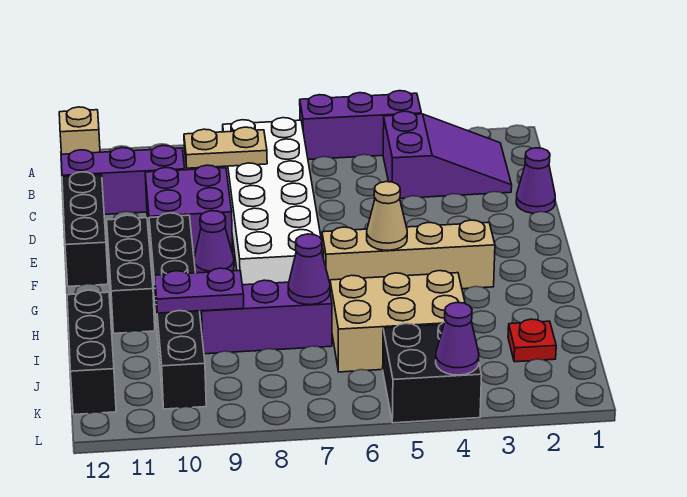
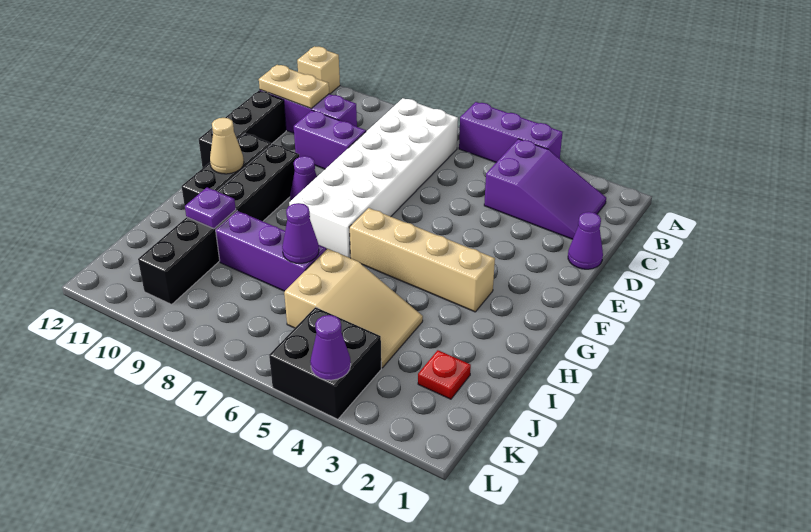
tan 1x2 plate [184,127,267,168] -> tan 1x2 plate moved to [259,65,329,108]
purple 2x2 brick [145,165,233,256] -> purple 1x2 brick [294,110,366,169]
tan 1x1 cone [367,182,407,250] -> tan 1x1 cone moved to [210,118,244,174]
tan 2x3 brick [330,271,465,372] -> tan 2x3 slope [284,249,423,368]
purple 1x2 plate [155,268,244,313] -> purple 1x1 plate [185,188,236,229]
black 1x3 brick [67,290,116,415] -> none

